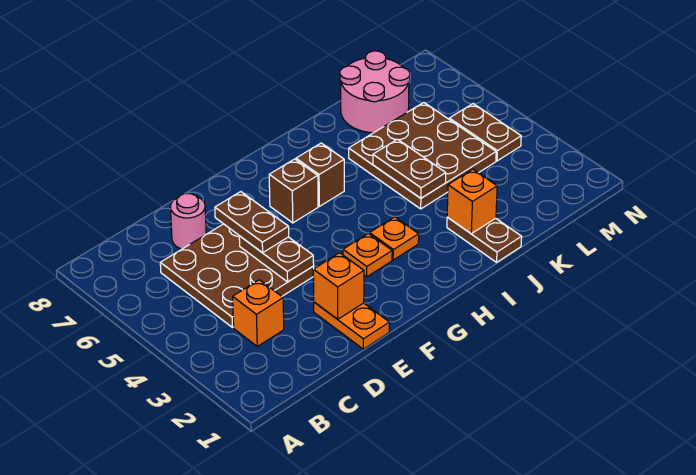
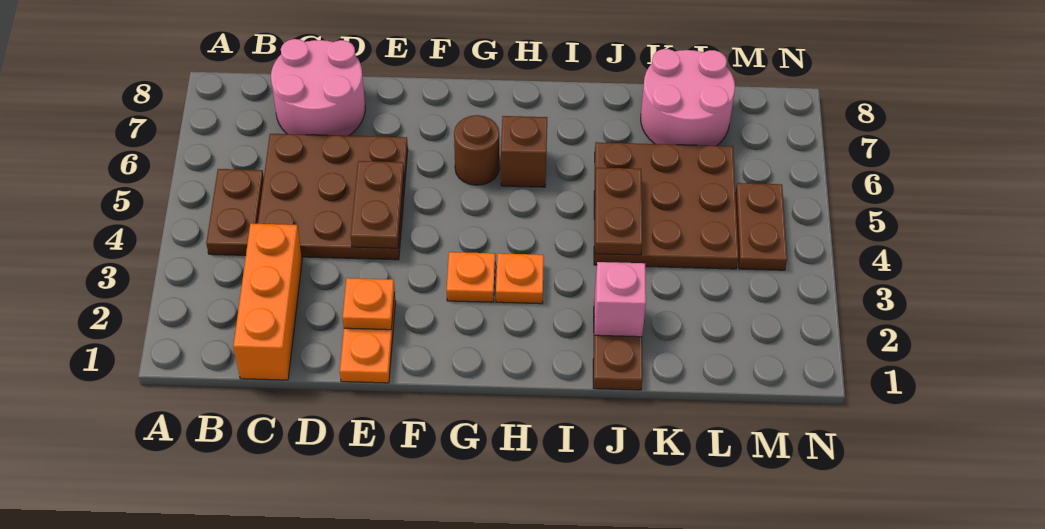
orange 1x1 brick [233,280,284,346] -> orange 1x3 brick [233,224,302,380]
pink 1x1 round brick [170,194,206,249] -> pink 2x2 round brick [271,39,365,136]
orange 1x1 brick [313,253,364,319] -> orange 1x1 plate [343,278,395,330]
brown 1x2 plate [215,192,289,253] -> brown 1x2 plate moved to [206,169,264,255]
brown 1x1 brick [269,159,318,223] -> brown 1x1 round brick [454,115,499,185]
orange 1x1 brick [447,169,497,234] -> pink 1x1 brick [594,262,646,337]

